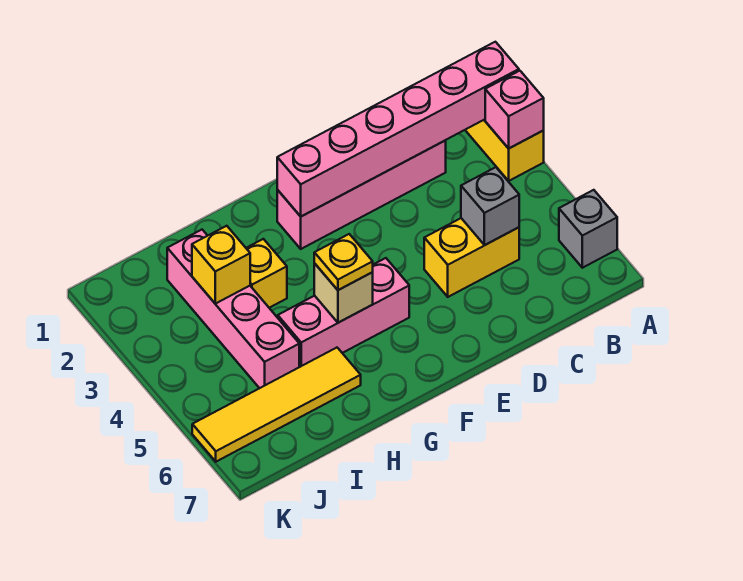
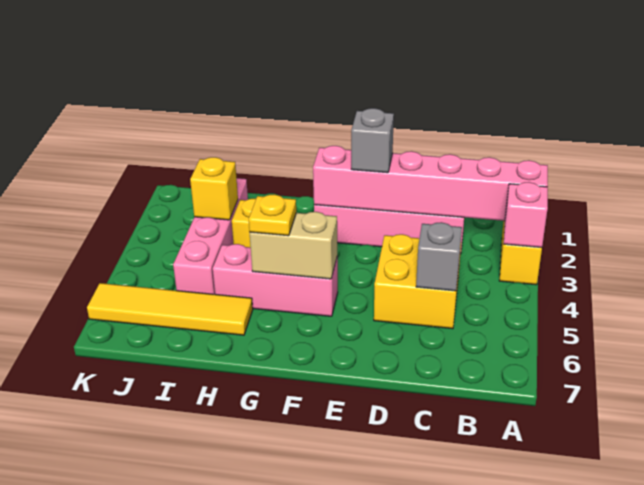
grey 1x1 brick [559,190,617,268] -> grey 1x1 brick moved to [351,108,394,173]
yellow 1x2 brick [424,218,519,297] -> yellow 2x2 brick [374,234,461,329]
tan 1x1 brick [314,263,373,323] -> tan 1x2 brick [250,212,337,279]

